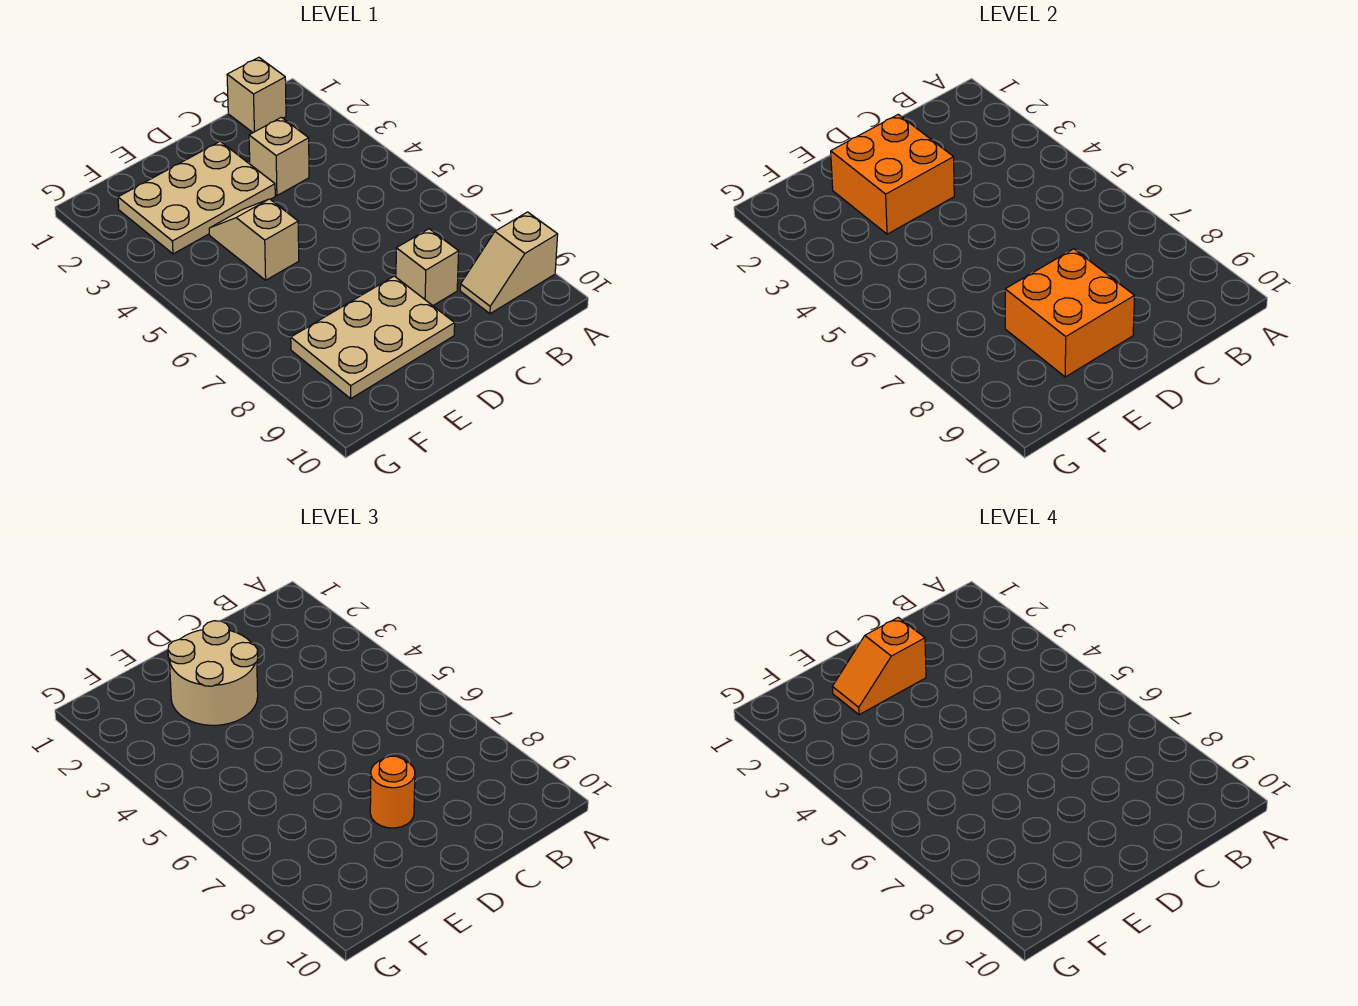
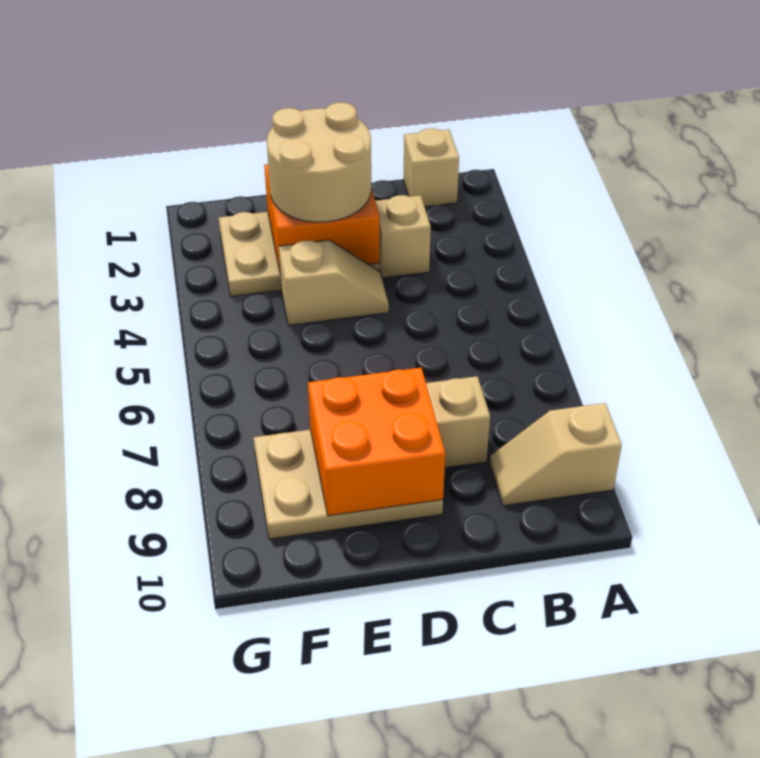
orange 1x2 slope [832,617,926,715] -> none
orange 1x1 round brick [370,756,415,828] -> none
tan 1x2 slope [209,199,299,280] -> tan 1x2 slope turned to [279,240,389,325]

